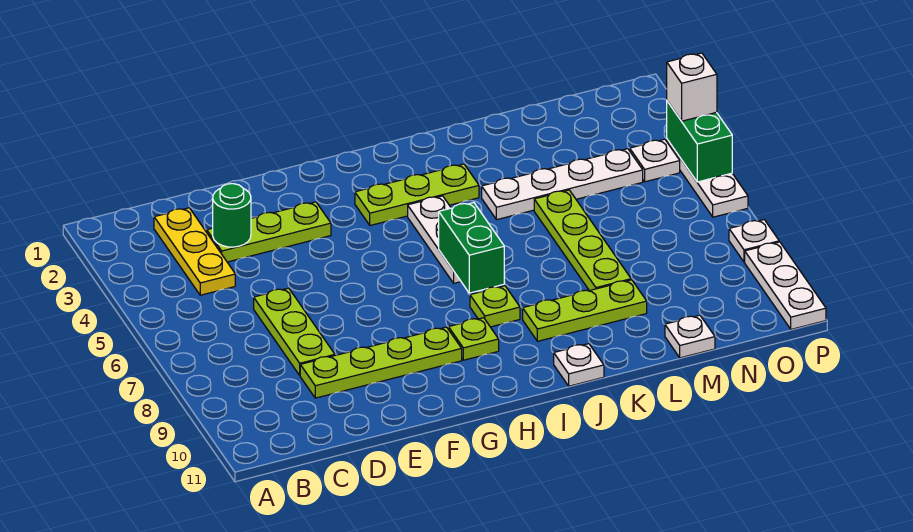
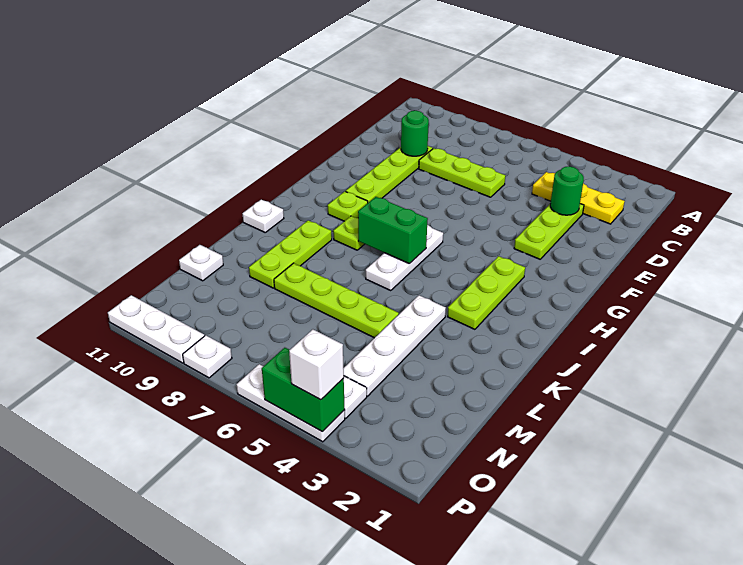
none -> green 1x1 round brick [401,111,429,156]
white 1x3 plate [408,196,461,283] -> white 1x3 plate turned to [366,225,443,291]

